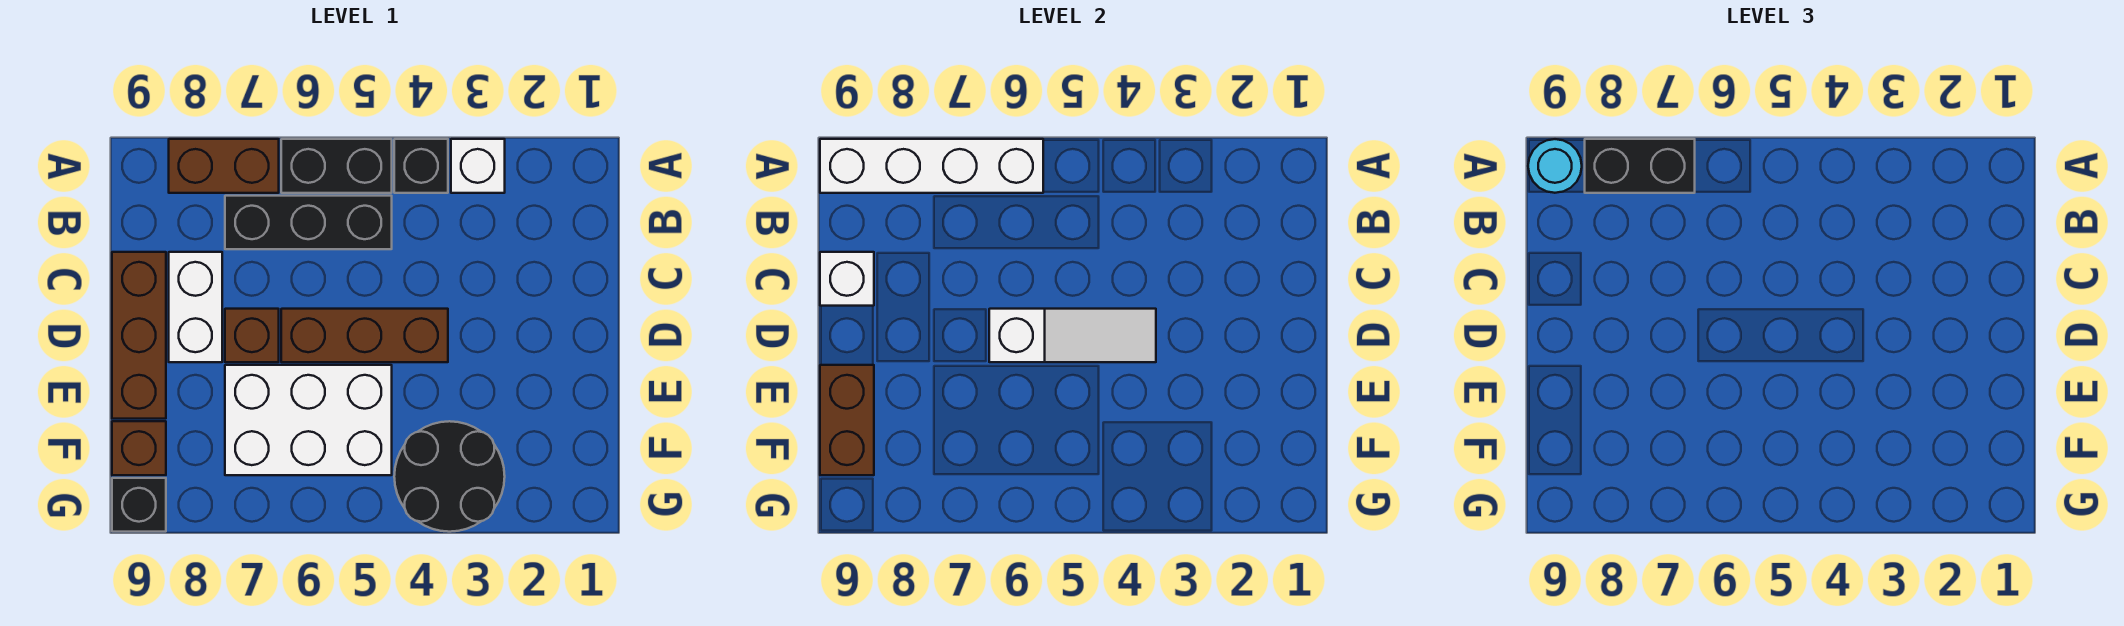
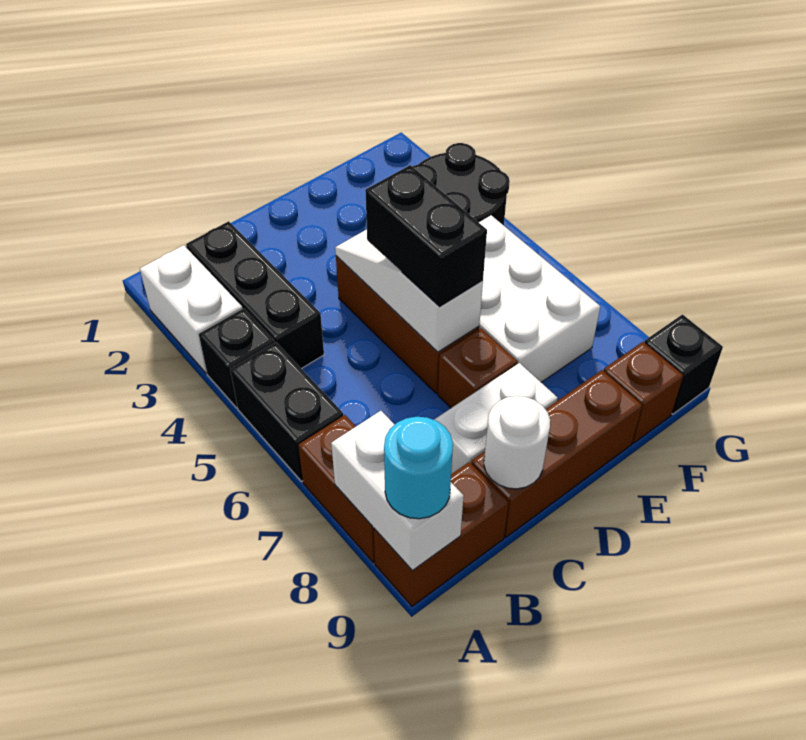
white 1x1 brick [451,139,505,193] -> white 1x2 brick [140,245,243,373]
white 1x4 brick [820,139,1043,193] -> white 1x2 brick [331,411,464,571]
black 1x2 brick [1585,139,1695,193] -> black 1x2 brick moved to [365,165,487,306]
black 1x3 brick [225,196,392,249] -> black 1x3 brick moved to [186,221,324,369]
white 1x1 brick [820,252,874,306] -> white 1x1 round brick [484,396,550,489]
brown 1x2 brick [820,365,874,475] -> brown 1x2 brick moved to [374,462,509,606]

